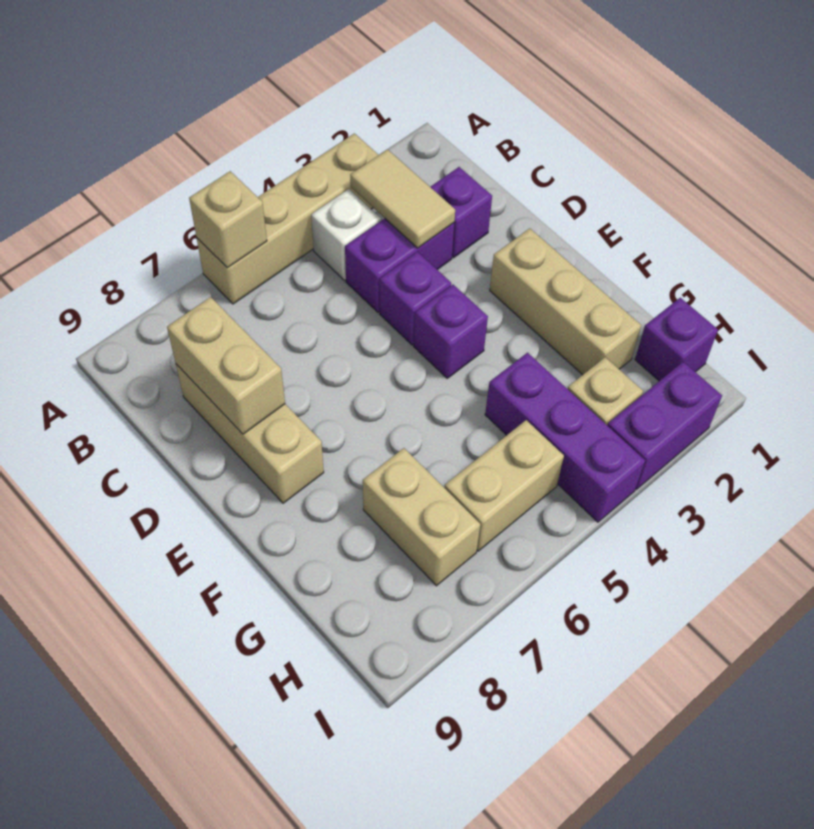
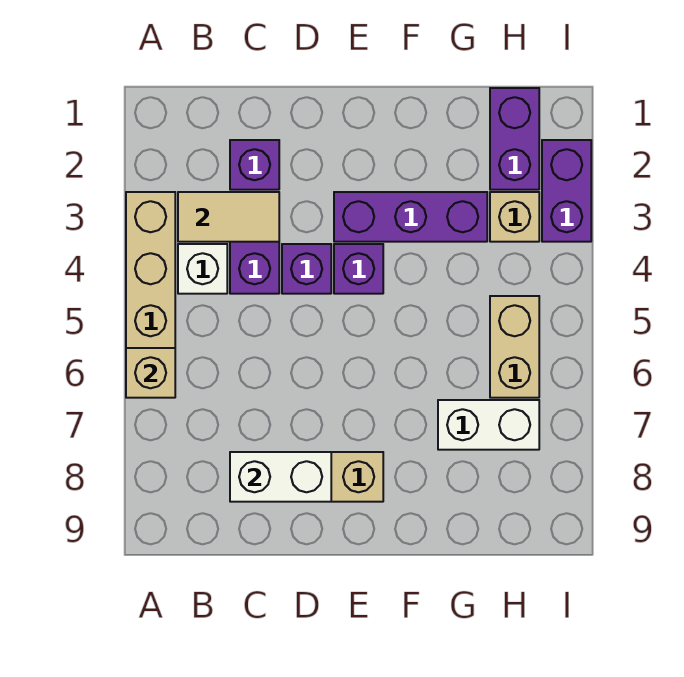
tan 1x2 brick [167,297,285,434] -> white 1x2 brick [230,452,331,502]
tan 1x3 brick [490,228,641,375] -> none
purple 1x3 brick [485,353,645,522] -> purple 1x3 brick moved to [334,192,487,242]
tan 1x2 brick [363,448,480,586] -> white 1x2 brick [438,400,539,450]
purple 1x1 brick [635,298,718,381] -> purple 1x2 brick [490,88,539,190]

